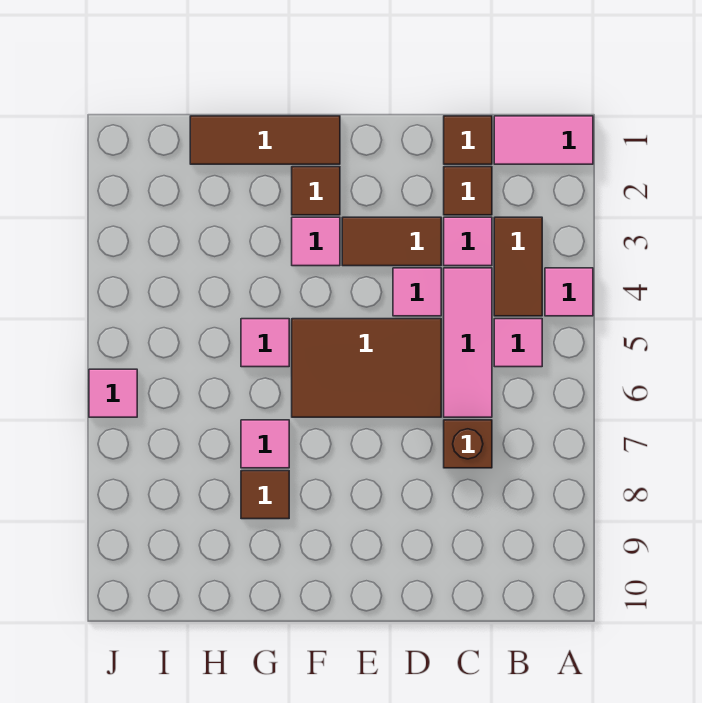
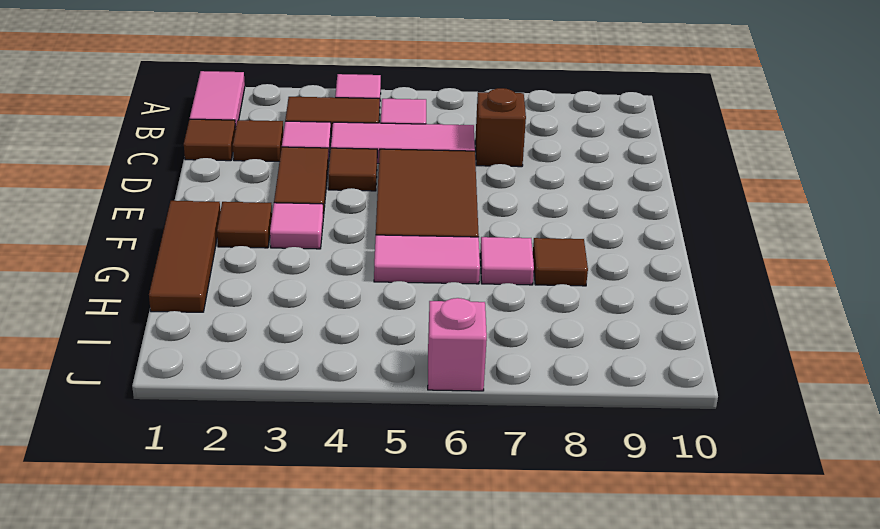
pink 1x1 tile [393,268,441,316] -> brown 1x1 tile [328,148,377,191]
pink 1x1 tile [241,319,289,367] -> pink 1x2 tile [374,235,480,284]
pink 1x1 tile [89,369,137,417] -> pink 1x1 brick [428,298,487,391]

